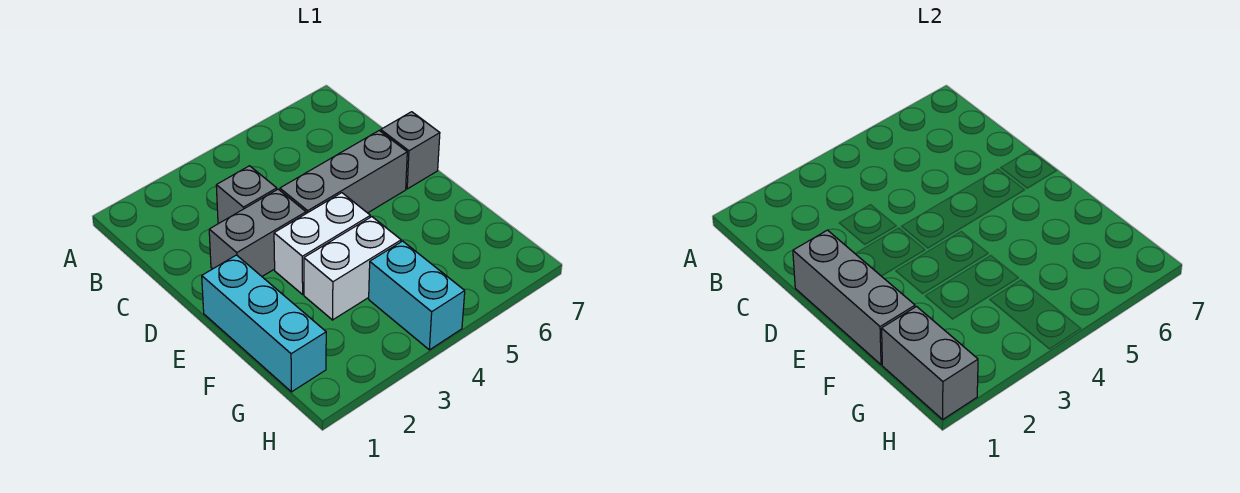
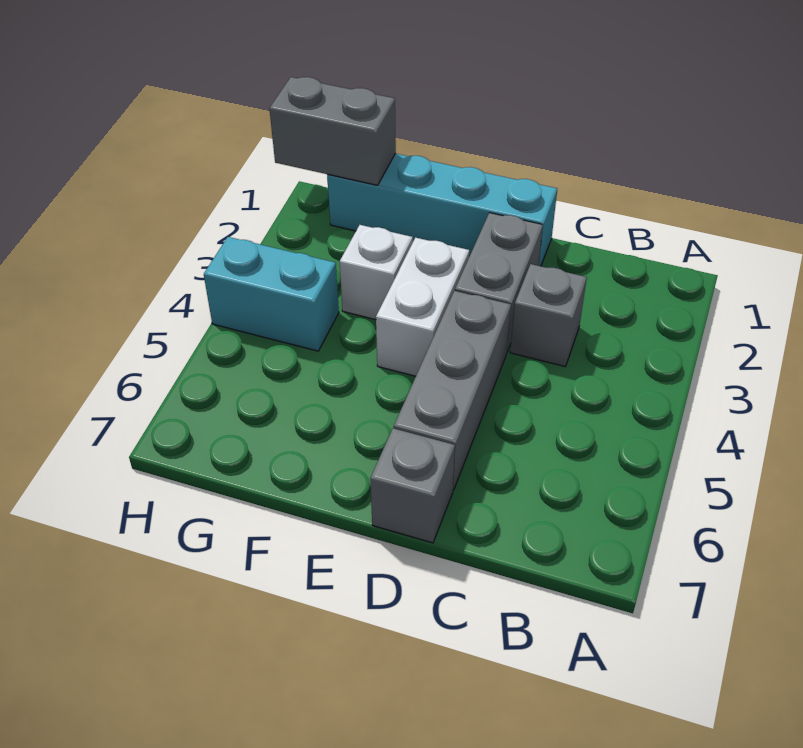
grey 1x3 brick [793,230,915,365] -> none
cyan 1x3 brick [202,255,326,392] -> cyan 1x4 brick [327,153,557,266]
white 1x2 brick [304,217,401,320] -> white 1x1 brick [340,225,413,320]

